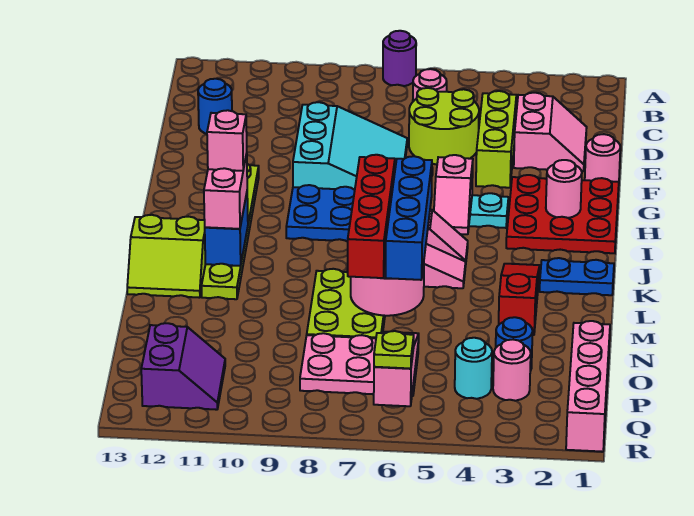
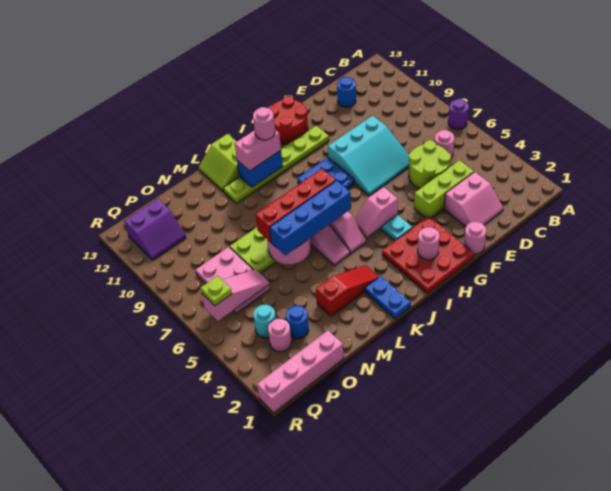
none -> red 2x2 round brick [268,96,308,144]
pink 1x1 brick [207,110,247,171] -> pink 1x1 round brick [253,107,275,140]

